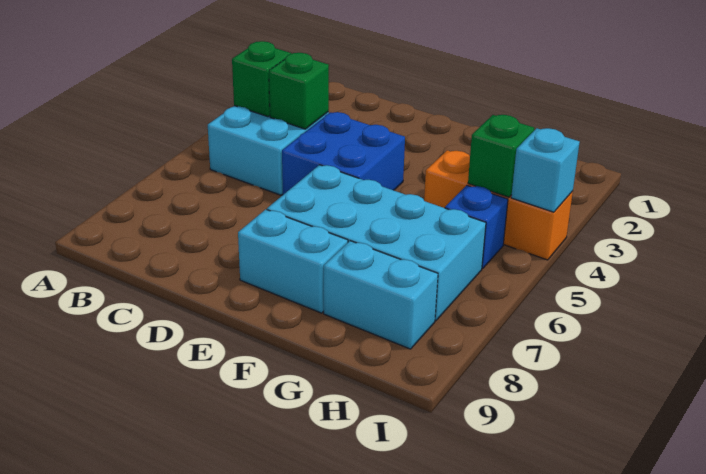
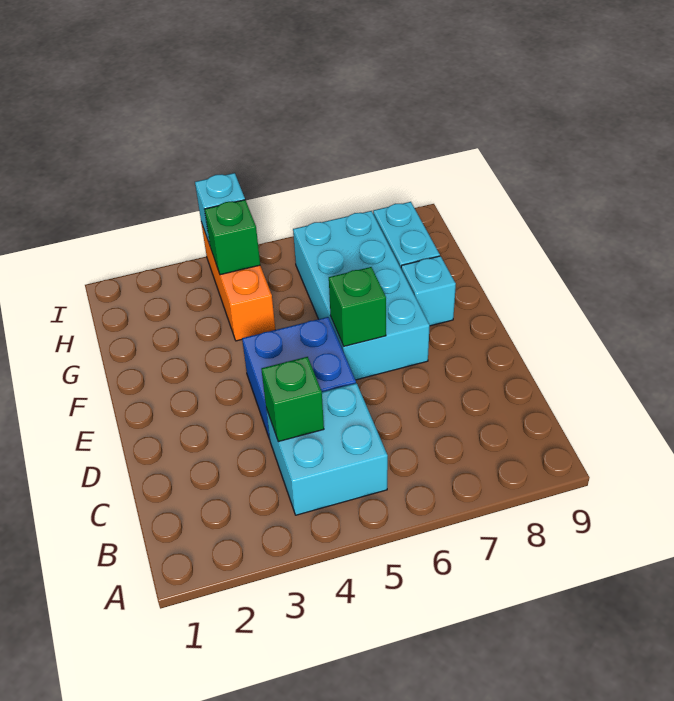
green 1x1 brick [232,41,291,117] -> green 1x1 brick moved to [329,267,386,346]
cyan 1x2 brick [238,209,348,313] -> cyan 1x1 brick [401,256,456,326]
blue 1x1 brick [445,185,508,269] -> none

